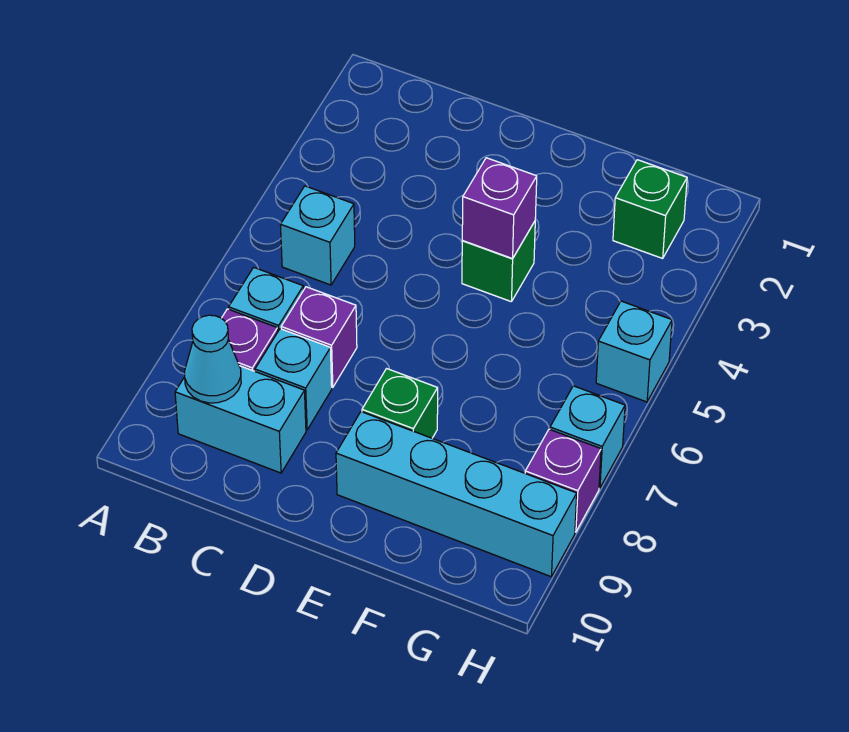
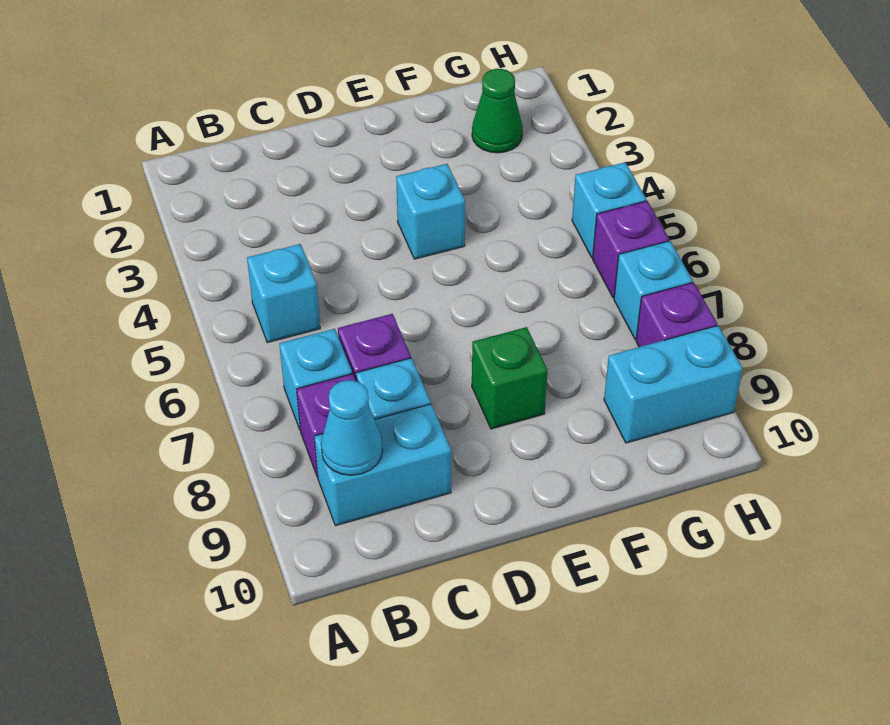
green 1x1 brick [462,222,535,302] -> cyan 1x1 brick [396,164,465,259]
purple 1x1 brick [462,158,537,259] -> purple 1x1 brick moved to [593,201,669,298]
cyan 1x4 brick [336,412,577,577] -> cyan 1x2 brick [604,326,743,443]
green 1x1 brick [613,160,687,258] -> green 1x1 cone [472,69,523,153]

